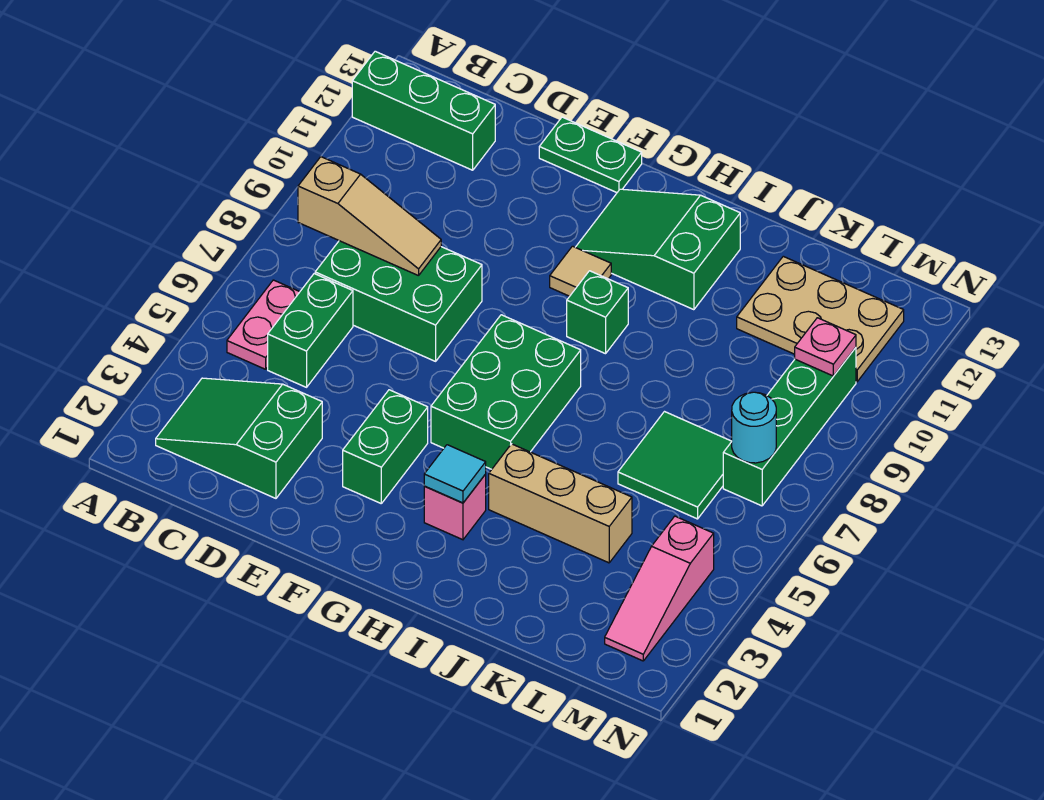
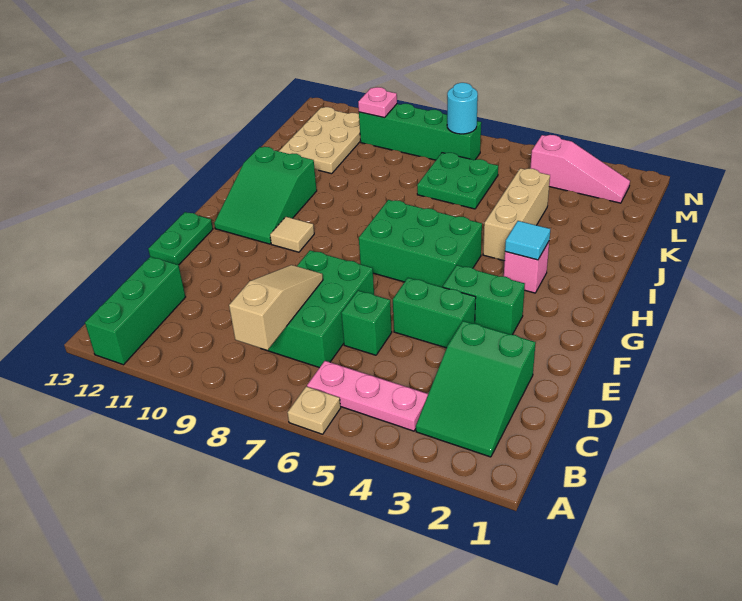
none -> tan 1x1 plate [287,387,341,434]
pink 1x2 plate [227,280,299,369] -> pink 1x3 plate [307,361,428,431]
green 1x2 brick [268,274,353,387] -> green 1x2 brick moved to [393,278,476,348]
green 1x1 brick [567,271,628,354] -> green 1x1 brick moved to [341,291,392,355]
green 2x2 tile [618,412,732,519] -> green 2x2 plate [417,153,498,209]

